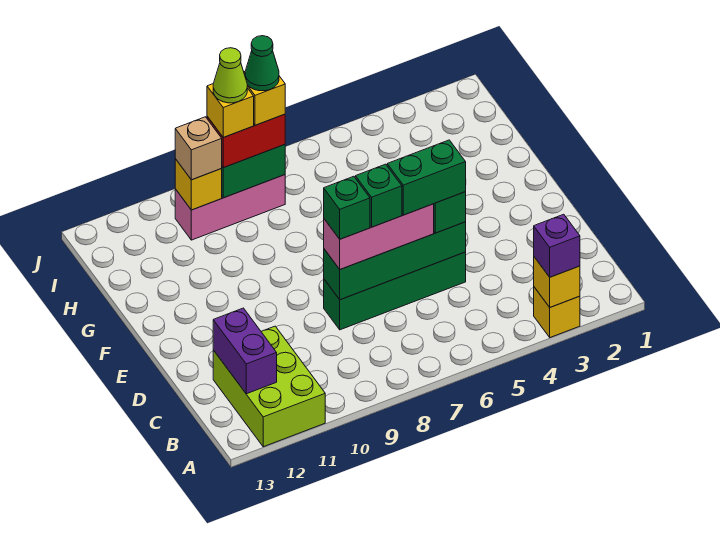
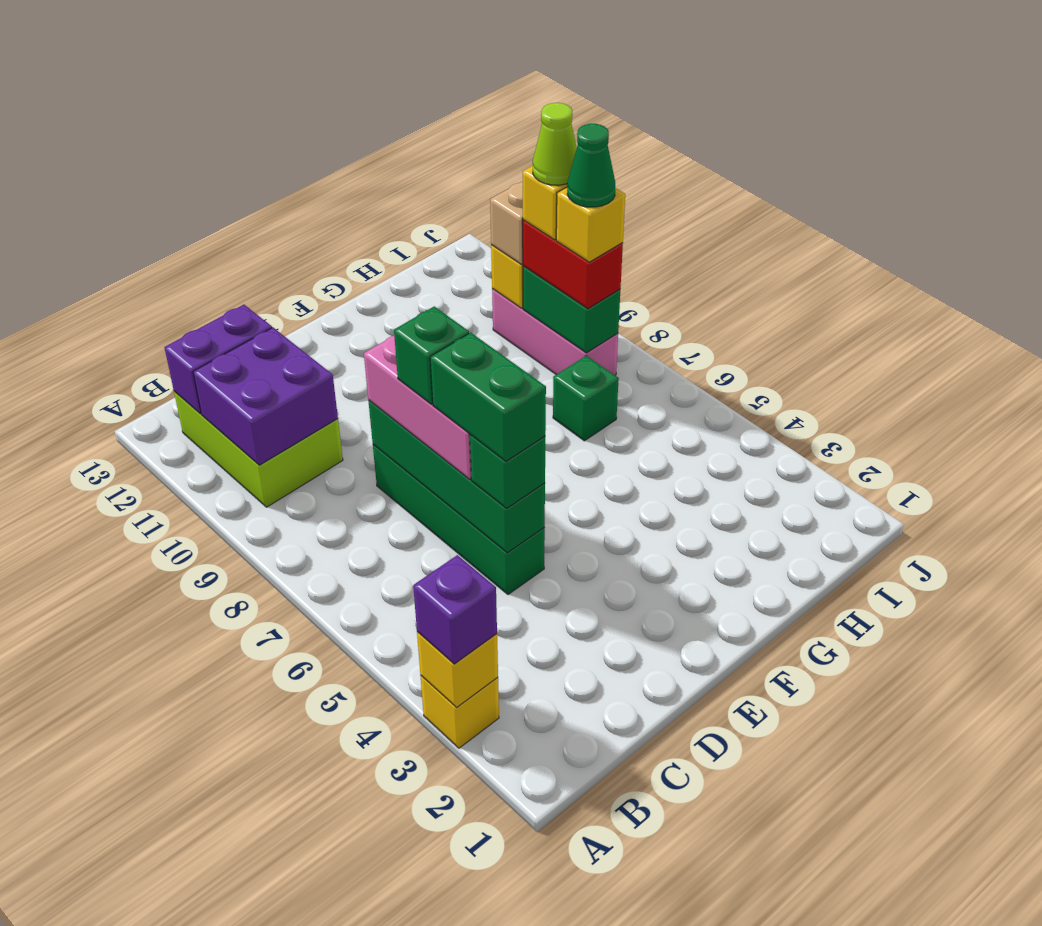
lime 2x3 brick [213,326,325,447] -> lime 2x3 brick turned to [174,391,343,507]
none -> purple 2x2 brick [193,328,338,465]
green 1x1 brick [324,176,370,239] -> green 1x1 brick moved to [553,356,619,441]

